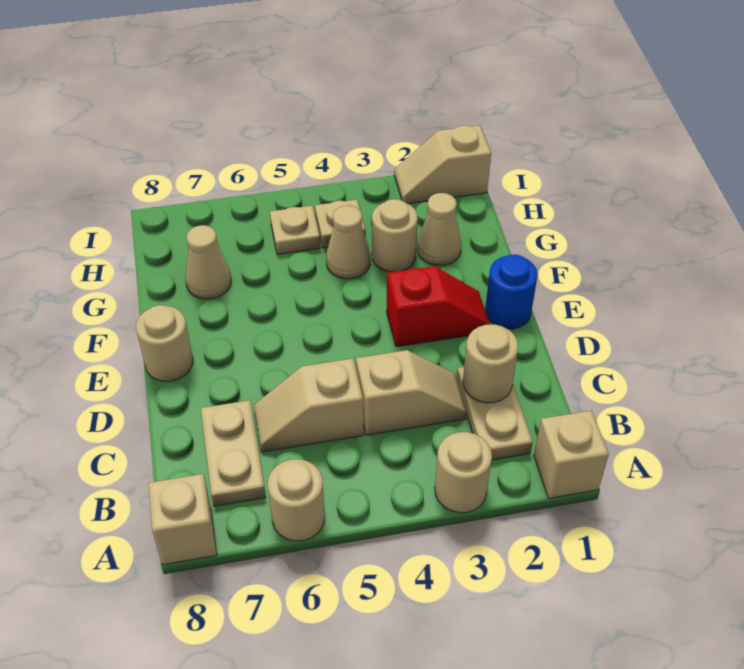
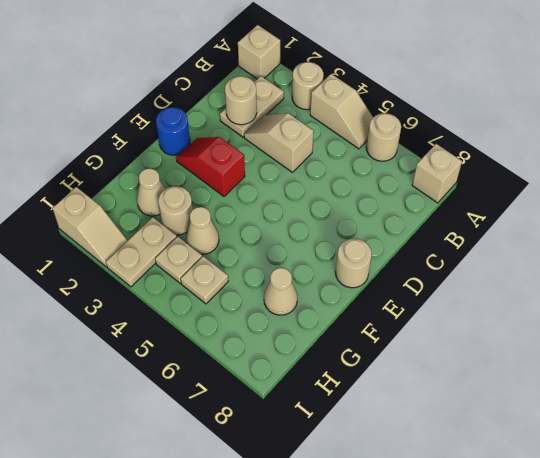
tan 1x2 plate [201,400,266,506] -> tan 1x2 plate moved to [106,217,177,287]
tan 1x2 slope [254,358,363,452] -> tan 1x2 slope moved to [310,74,373,149]

